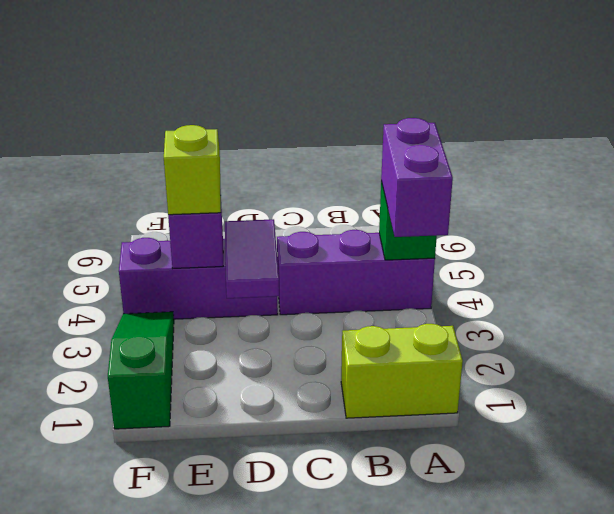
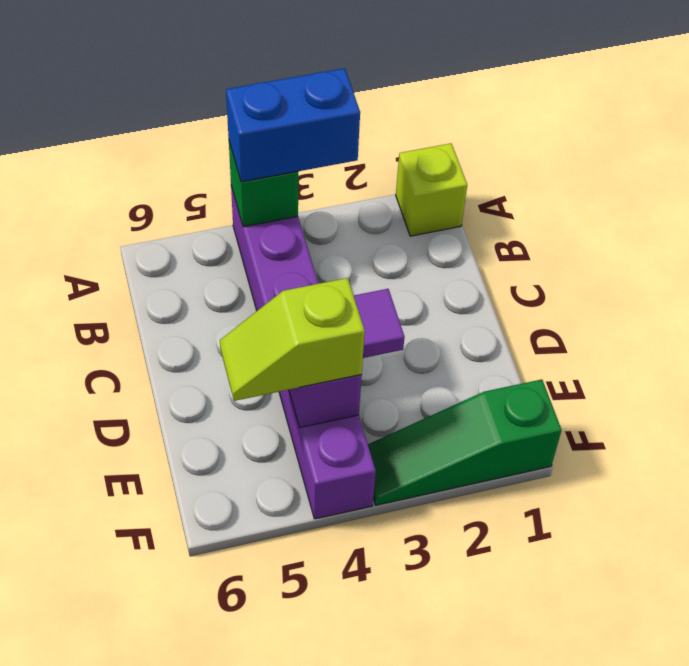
lime 1x2 brick [341,324,463,418] -> lime 1x1 brick [396,143,467,236]
purple 1x2 brick [381,118,453,237] -> blue 1x2 brick [226,68,360,182]

